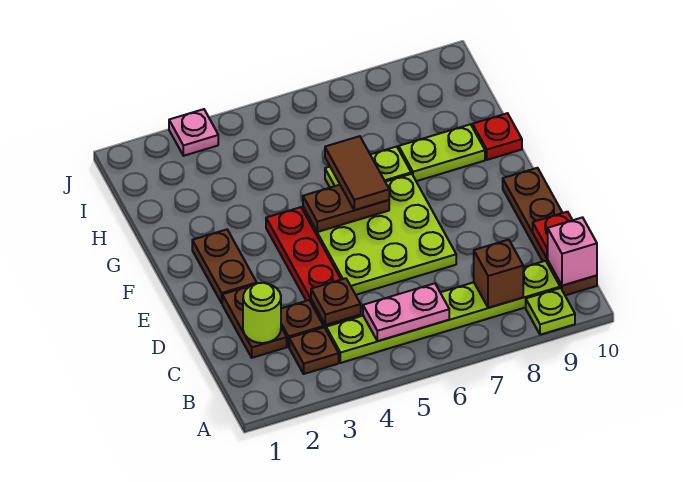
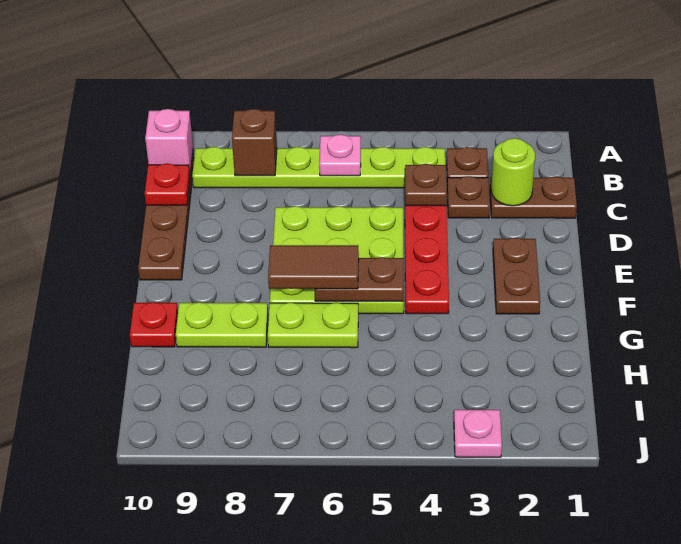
lime 1x1 plate [526,288,575,335] -> none
pink 1x2 plate [363,283,449,341] -> pink 1x1 plate [319,134,361,176]
brown 1x2 plate [222,286,287,358] -> brown 1x2 plate turned to [490,176,577,218]
brown 1x2 tile [325,136,389,210] -> brown 1x2 tile turned to [268,245,359,289]

